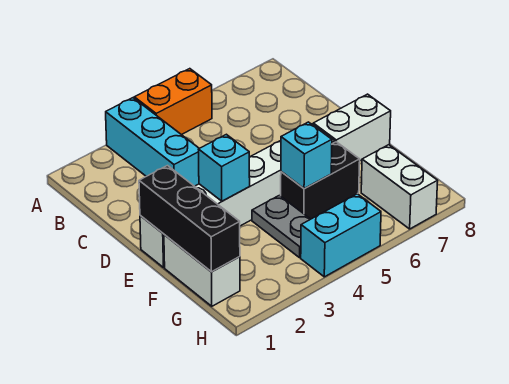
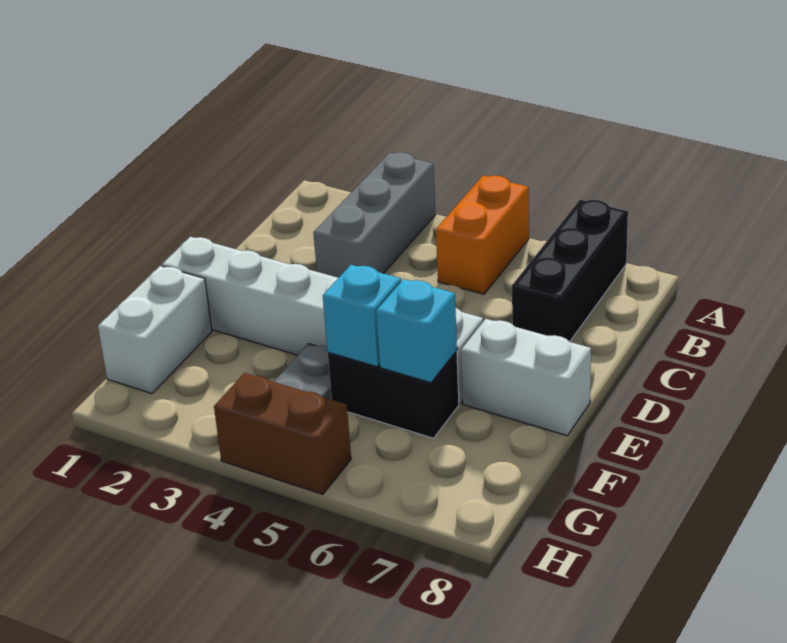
cyan 1x3 brick [106,98,199,186] -> grey 1x3 brick [313,152,436,278]
orange 1x2 brick [134,69,212,135] -> orange 1x2 brick turned to [436,176,529,294]
black 1x3 brick [139,166,240,272] -> black 1x3 brick moved to [512,199,628,342]
cyan 1x1 brick [198,134,250,201] -> cyan 1x1 brick moved to [376,279,457,383]
white 1x2 brick [361,145,438,229] -> none
cyan 1x2 brick [301,194,381,277] -> brown 1x2 brick [214,373,351,494]

